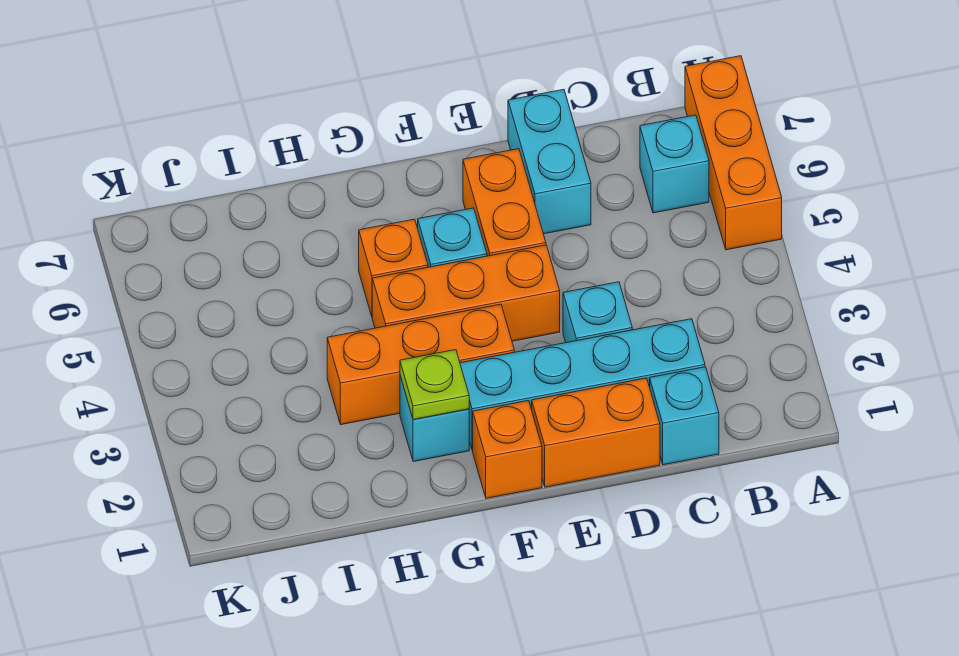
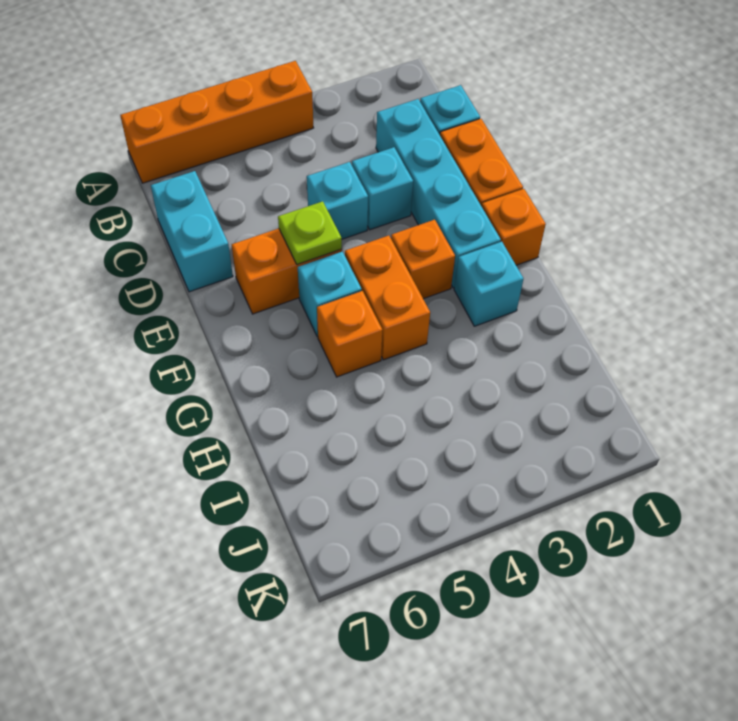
orange 1x3 brick [685,56,782,250] -> orange 1x4 brick [120,61,313,183]
cyan 1x1 brick [640,115,709,213] -> cyan 1x1 brick moved to [307,162,368,239]
cyan 1x2 brick [508,89,591,234] -> cyan 1x2 brick turned to [151,171,233,292]
orange 1x3 brick [372,245,560,341] -> orange 1x2 brick [345,236,430,360]
orange 1x3 brick [327,304,514,425] -> orange 1x1 brick [391,220,455,299]
lime 1x1 plate [400,350,469,420] -> lime 1x1 plate moved to [278,201,342,265]

